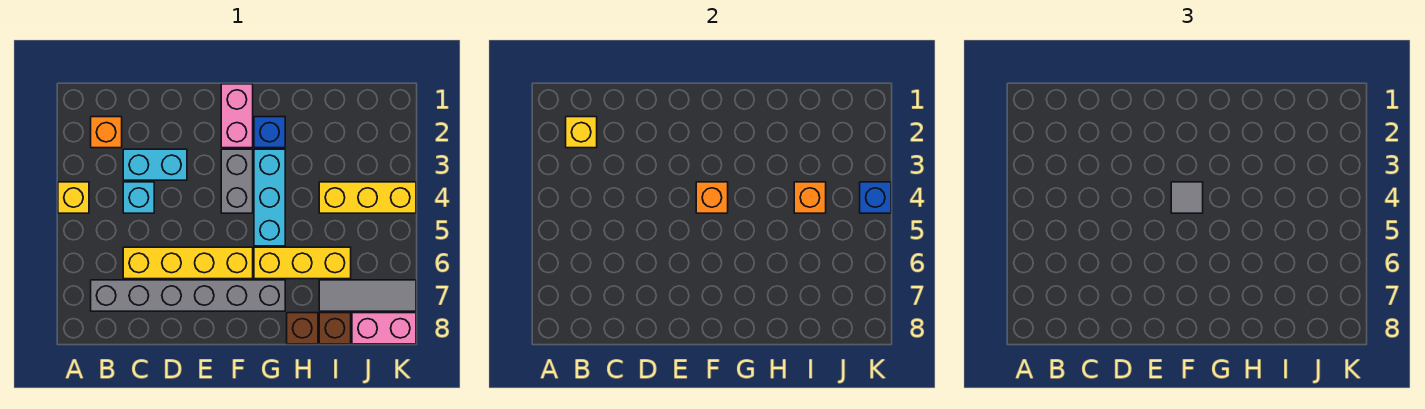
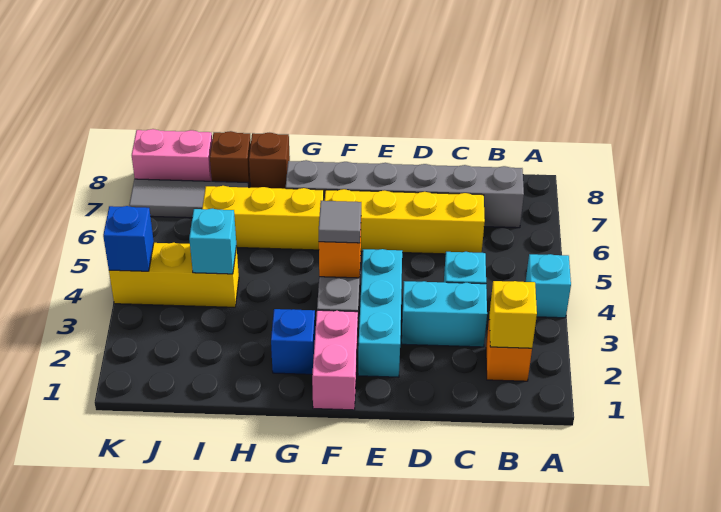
yellow 1x1 brick [58,182,89,213] -> cyan 1x1 brick [526,254,571,318]
cyan 1x3 brick [254,149,285,246] -> cyan 1x3 brick moved to [358,249,402,377]
orange 1x1 brick [794,182,826,213] -> cyan 1x1 brick [189,209,236,274]

